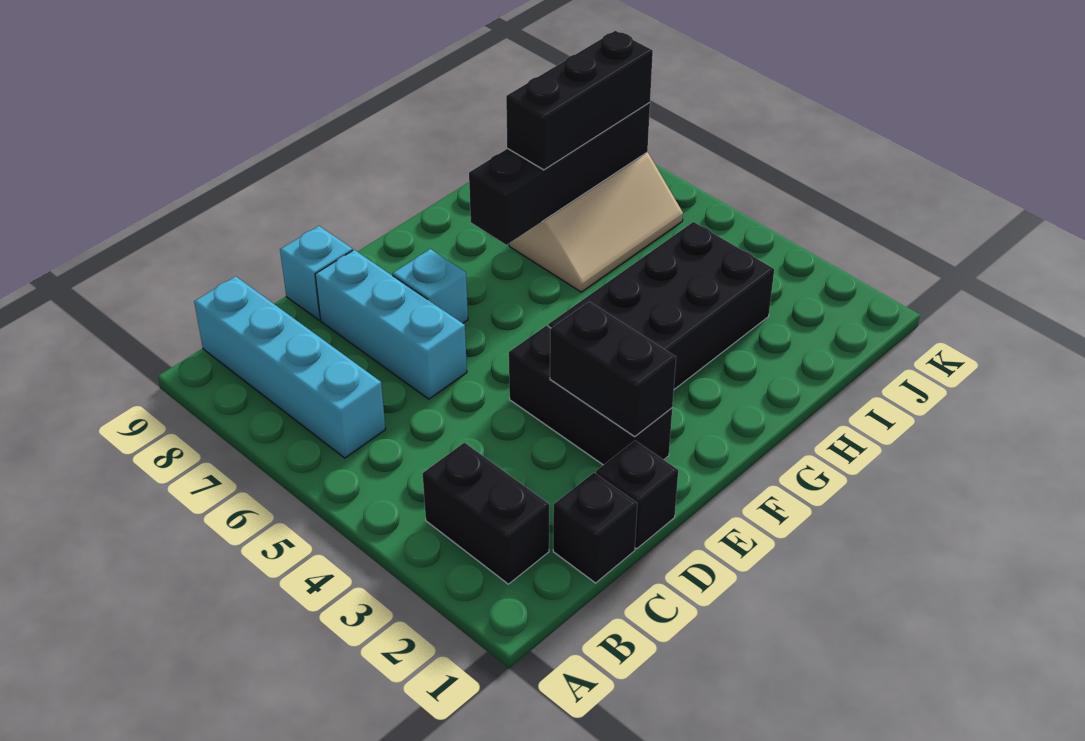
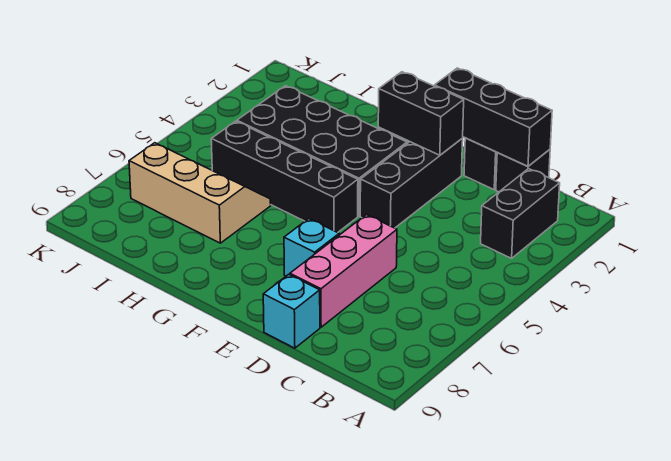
cyan 1x4 brick [194,276,386,458] -> none
cyan 1x3 brick [315,250,467,399] -> pink 1x3 brick [290,215,397,327]
black 1x2 brick [550,302,676,436] -> black 1x2 brick turned to [378,72,464,155]
black 1x4 brick [469,103,650,245] -> black 1x4 brick moved to [211,121,358,233]
black 1x3 brick [506,31,653,170] -> black 1x3 brick moved to [435,68,552,166]

